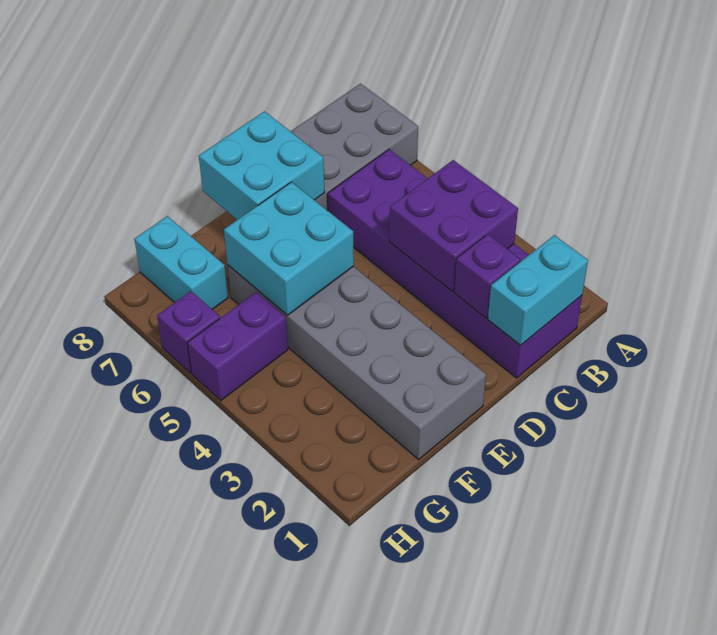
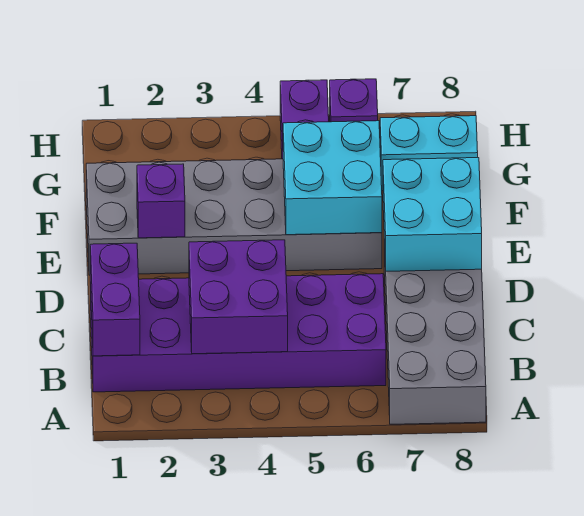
cyan 1x2 brick [488,235,588,346] -> purple 1x2 brick [90,243,140,356]
purple 1x1 brick [454,234,521,318] -> purple 1x1 brick moved to [137,164,185,238]

